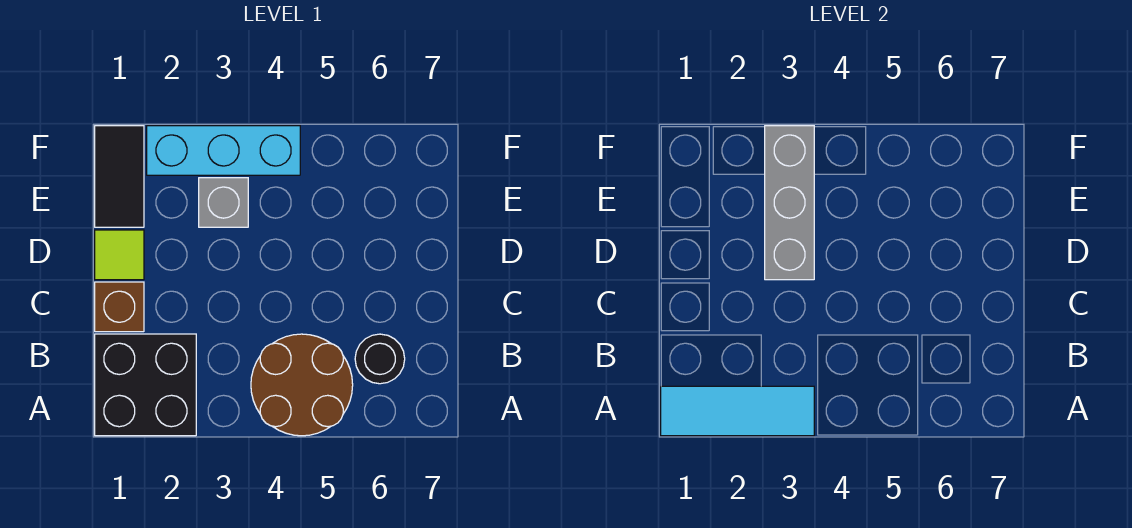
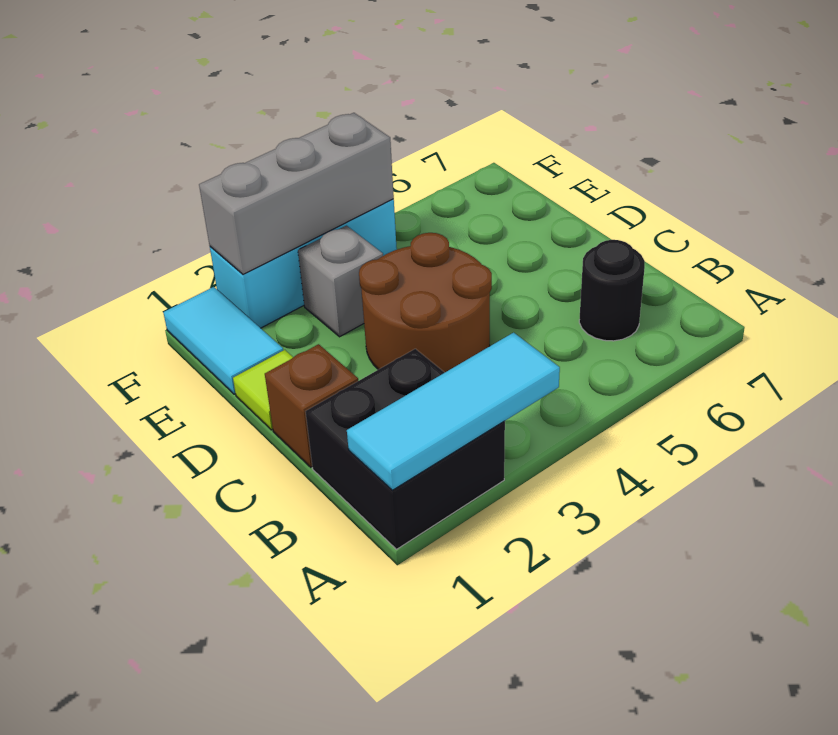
brown 2x2 round brick [251,334,353,436] -> brown 2x2 round brick moved to [359,233,492,372]
grey 1x3 brick [765,126,814,280] -> grey 1x3 brick turned to [199,113,394,274]
black 1x2 tile [95,126,144,227] -> cyan 1x2 tile [163,287,283,394]

